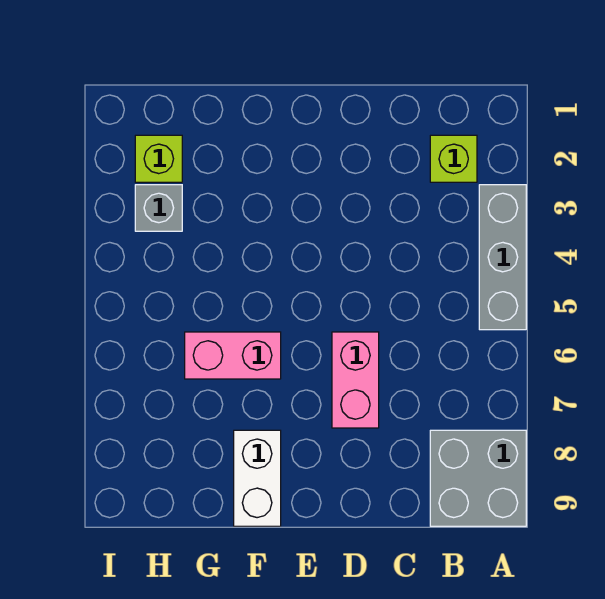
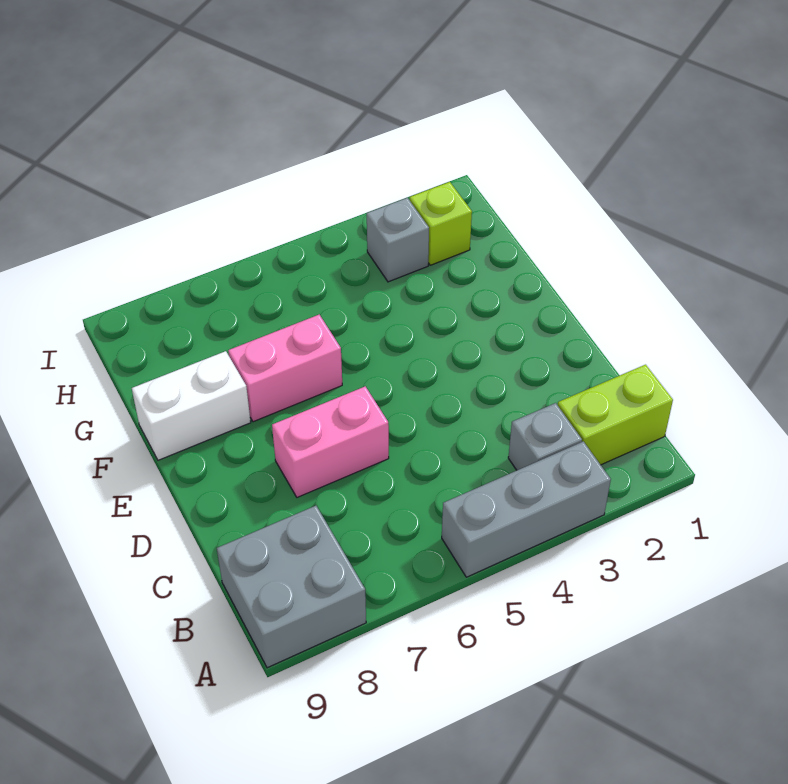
lime 1x1 brick [430,135,477,182] -> lime 1x2 brick [558,365,673,465]
none -> grey 1x1 brick [508,403,582,470]
pink 1x2 brick [185,332,281,379] -> pink 1x2 brick turned to [228,314,342,422]

